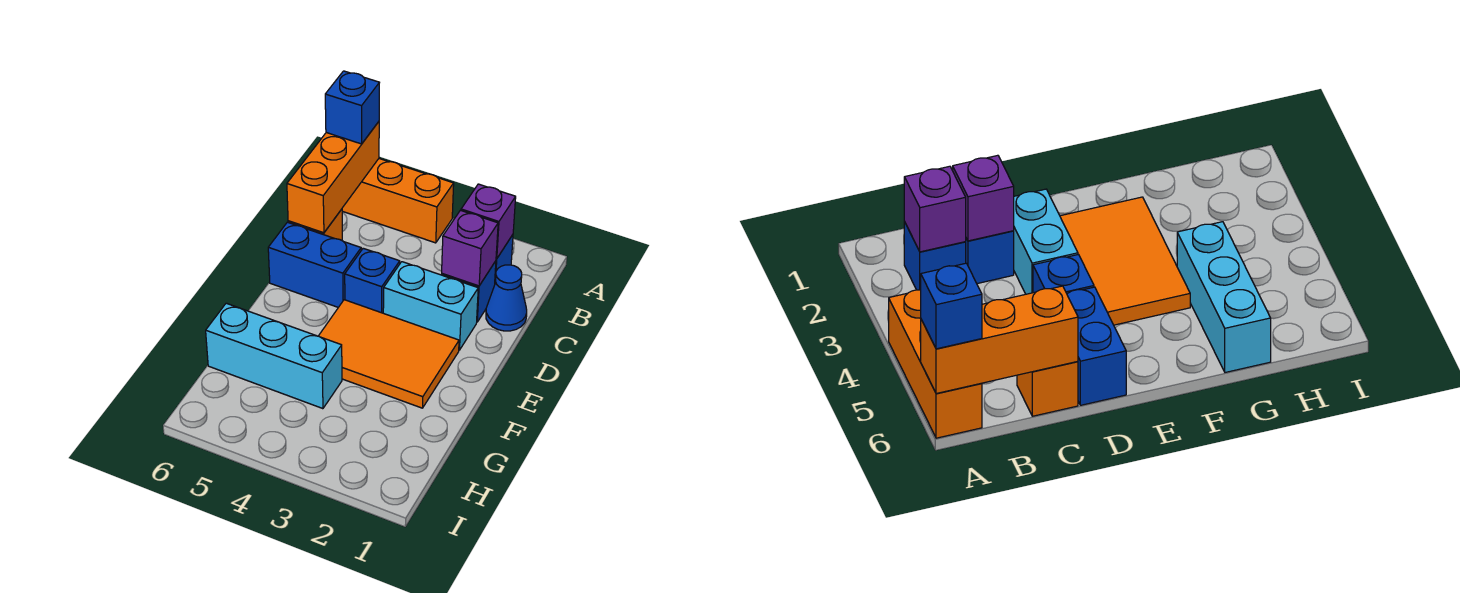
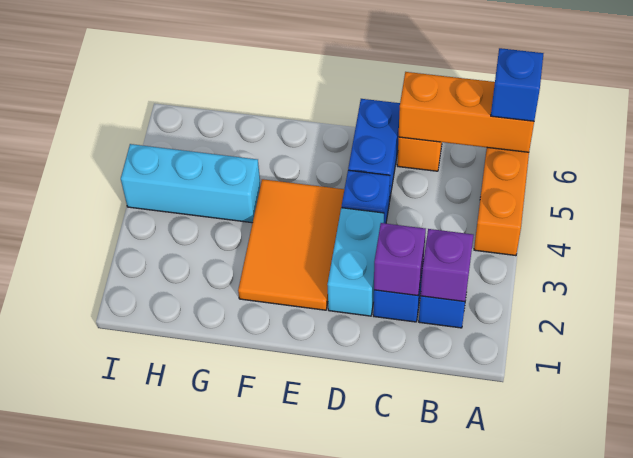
blue 1x1 cone [486,265,527,331] -> none
cyan 1x3 brick [206,303,342,409] -> cyan 1x3 brick turned to [121,144,260,223]

